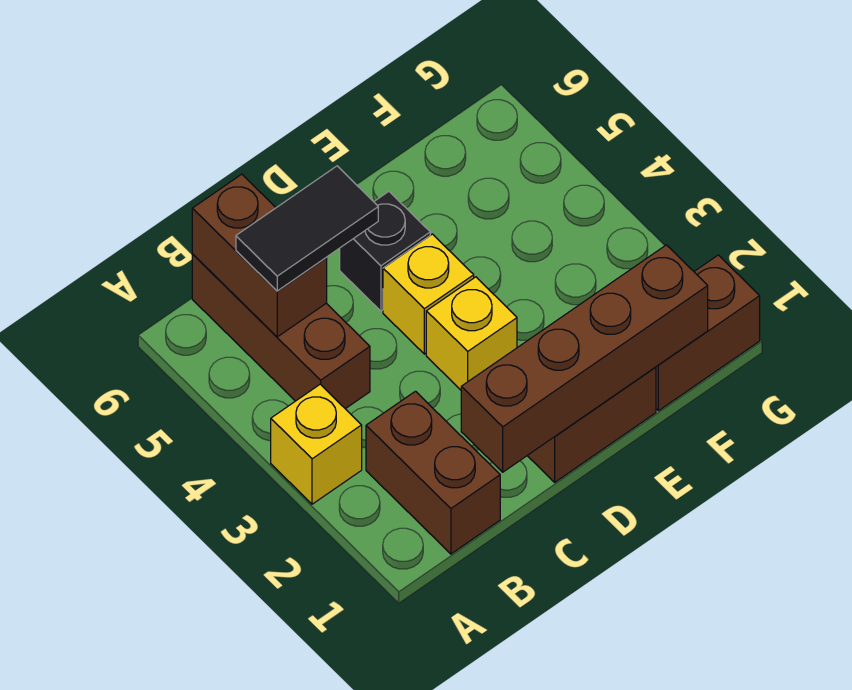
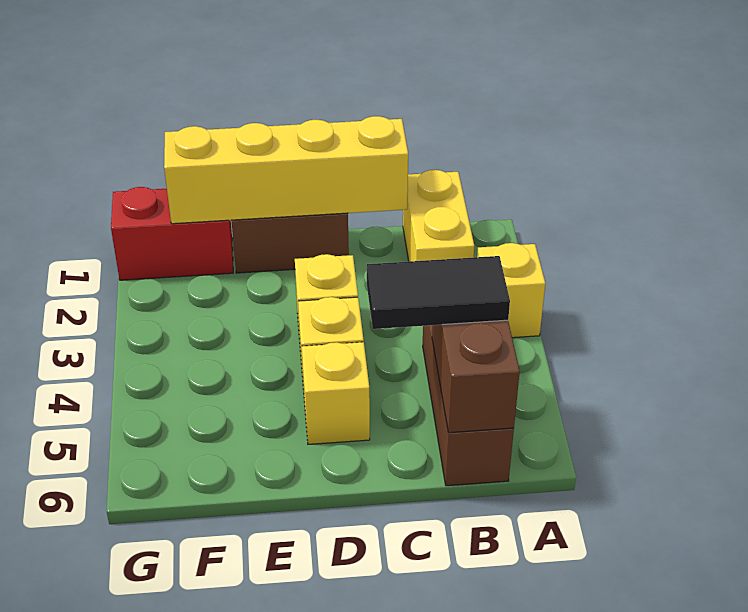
brown 1x2 brick [366,391,500,554] -> yellow 1x2 brick [403,170,474,262]
brown 1x4 brick [461,245,708,472] -> yellow 1x4 brick [164,116,408,224]
black 1x1 brick [340,192,430,311] -> yellow 1x1 brick [302,342,370,444]
brown 1x2 brick [656,255,760,411] -> red 1x2 brick [111,187,233,280]

